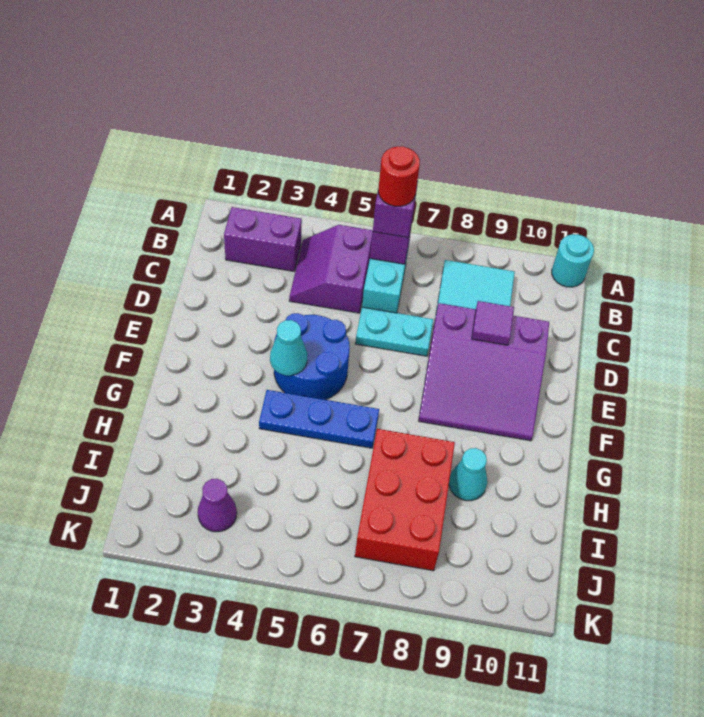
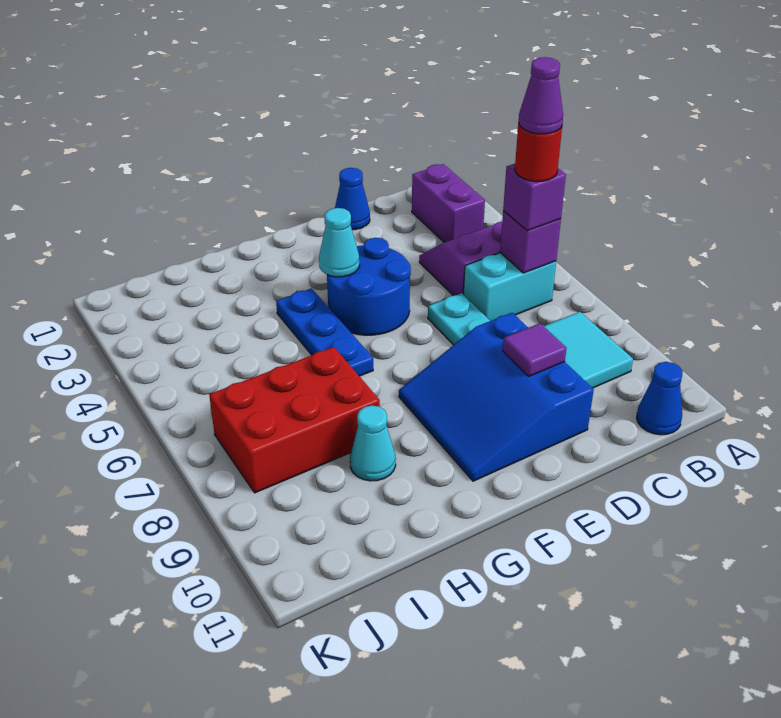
cyan 1x1 round brick [552,234,594,287] -> none
none -> blue 1x1 cone [637,362,683,435]
none -> blue 1x1 cone [335,168,370,230]
purple 3x3 slope [419,303,549,441] -> blue 3x3 slope [399,313,594,481]
purple 1x1 cone [198,479,237,532] -> purple 1x1 cone moved to [518,57,563,134]

